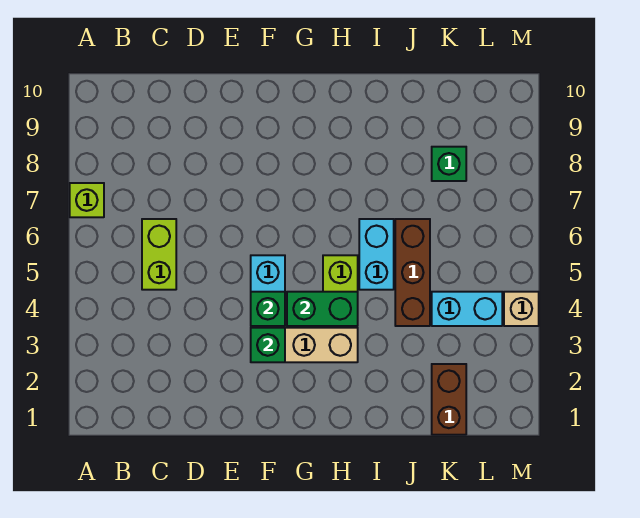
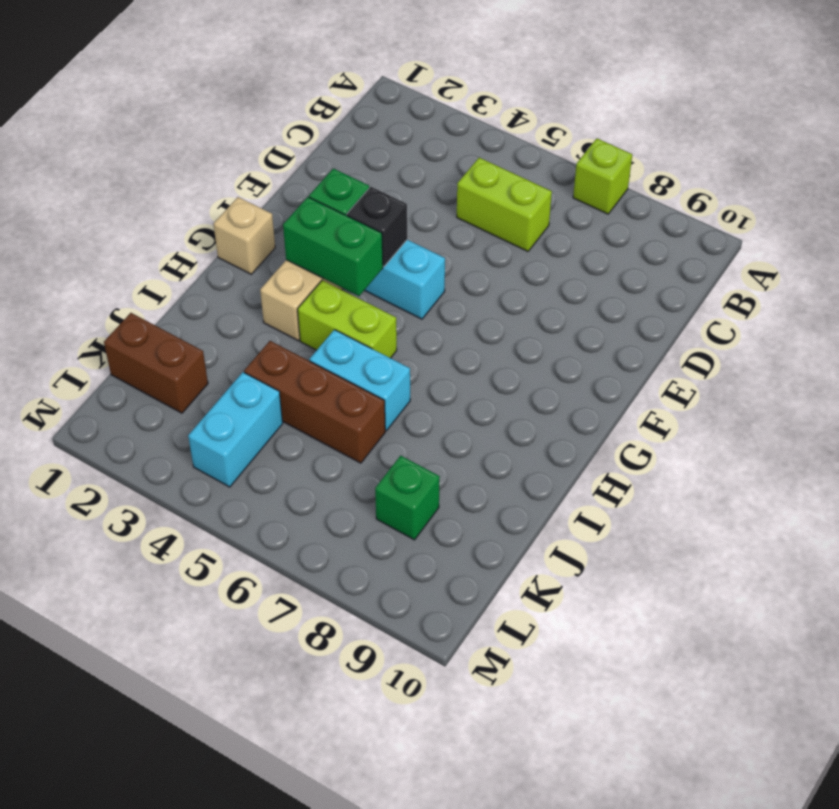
green 1x1 brick [251,292,285,326] -> black 1x1 brick [347,187,407,267]
green 1x2 brick [287,292,358,326] -> green 1x2 brick turned to [283,197,383,296]
tan 1x1 brick [504,292,539,326] -> tan 1x1 brick moved to [214,197,275,274]

